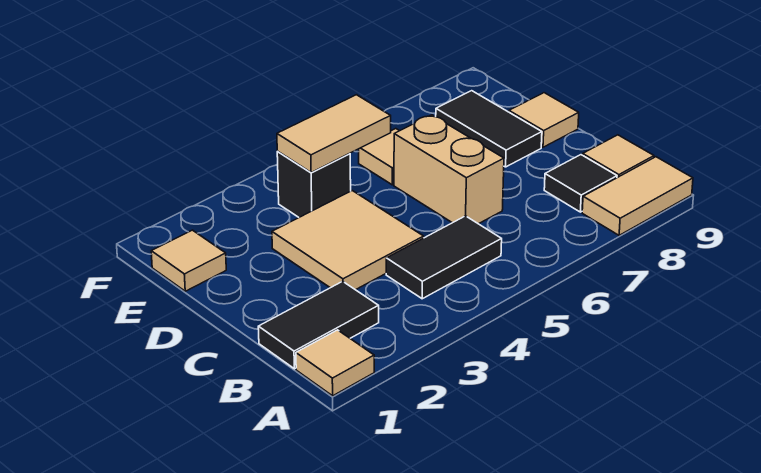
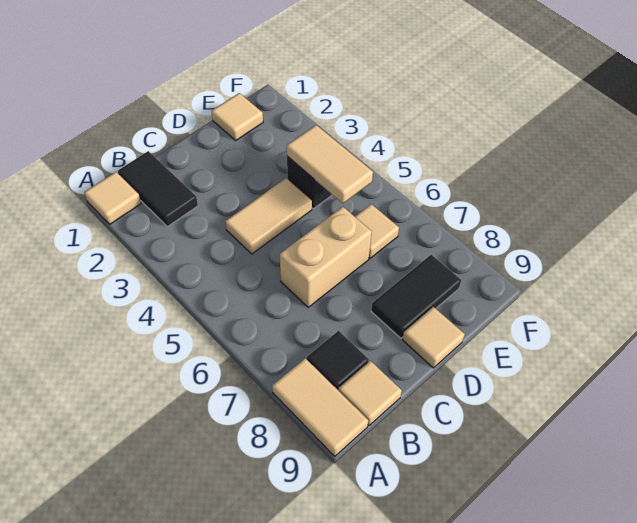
black 1x2 tile [386,216,502,299] -> none
tan 2x2 tile [272,191,424,290] -> tan 1x2 tile [225,178,312,254]

